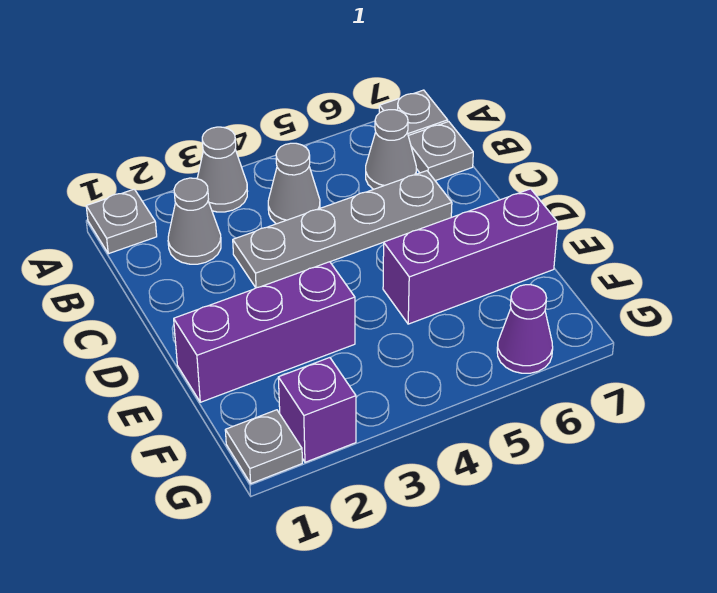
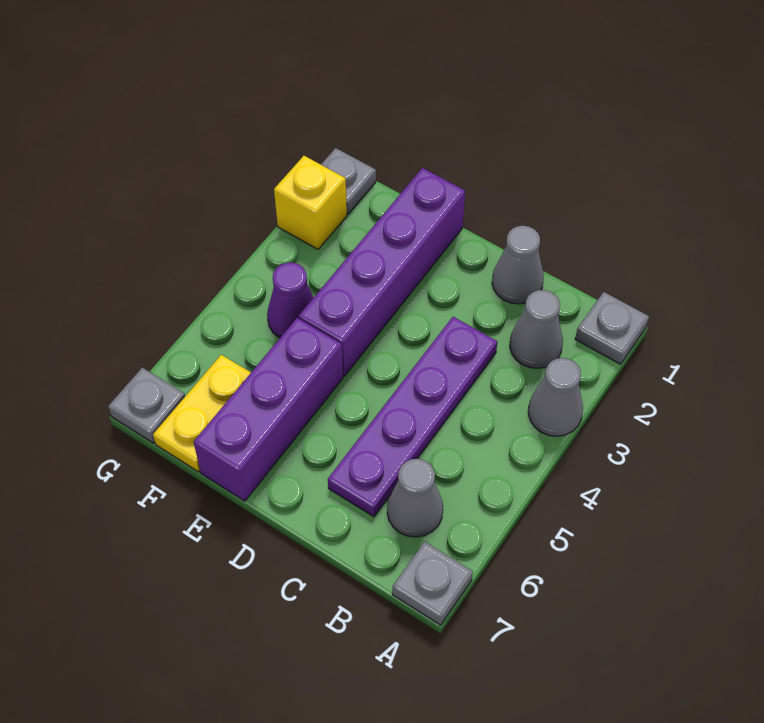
grey 1x1 cone [268,143,320,224] -> grey 1x1 cone moved to [492,226,544,304]
grey 1x1 plate [408,122,473,181] -> grey 1x1 plate moved to [108,368,185,443]
grey 1x4 plate [233,171,452,288] -> purple 1x4 plate [328,317,497,517]
purple 1x3 brick [174,262,355,402] -> purple 1x4 brick [299,168,465,376]
none -> yellow 1x2 plate [153,355,251,472]
purple 1x1 brick [278,358,356,462] -> yellow 1x1 brick [274,156,347,249]
purple 1x1 cone [497,285,553,373] -> purple 1x1 cone moved to [267,262,314,338]

